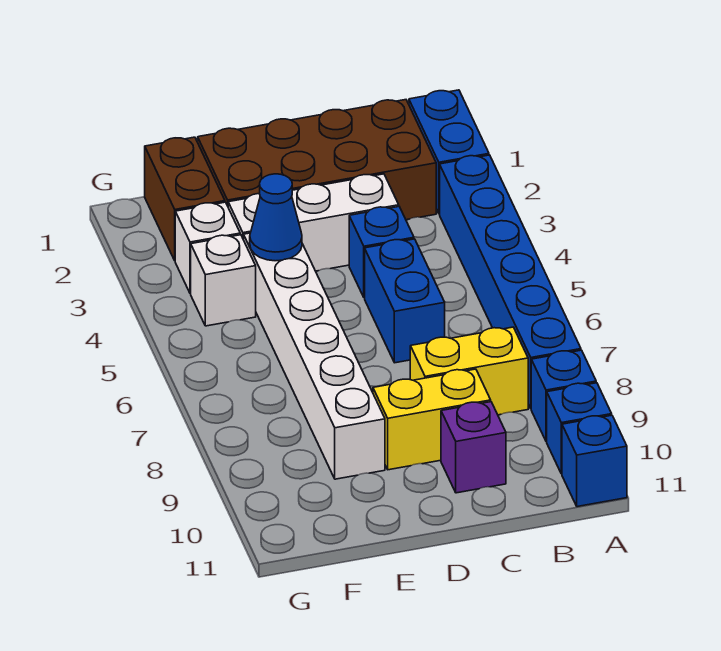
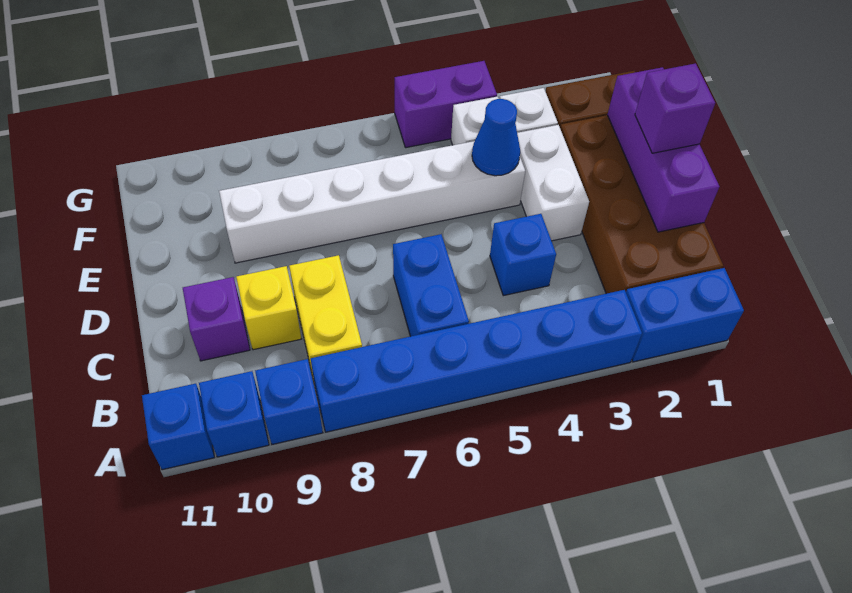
none -> purple 1x3 brick [607,67,719,232]
white 1x3 brick [228,174,399,271] -> white 1x2 brick [517,125,589,241]
blue 1x2 brick [365,239,445,363] -> blue 1x2 brick turned to [393,234,469,336]
yellow 1x2 brick [373,369,491,470] -> yellow 1x1 brick [236,266,301,350]
none -> purple 1x1 brick [635,63,715,153]
none -> purple 1x2 brick [395,61,497,148]

